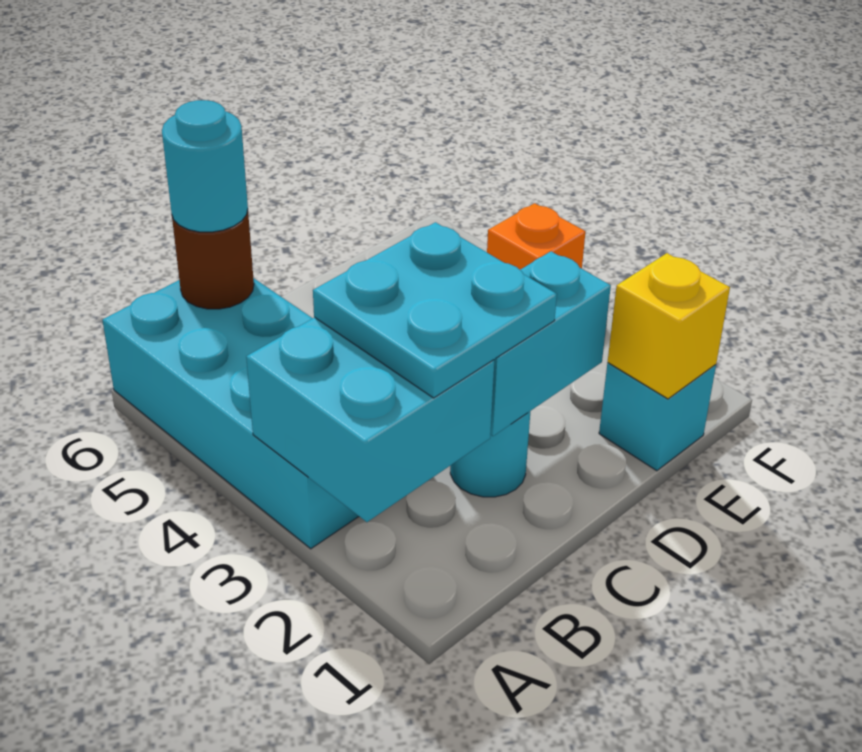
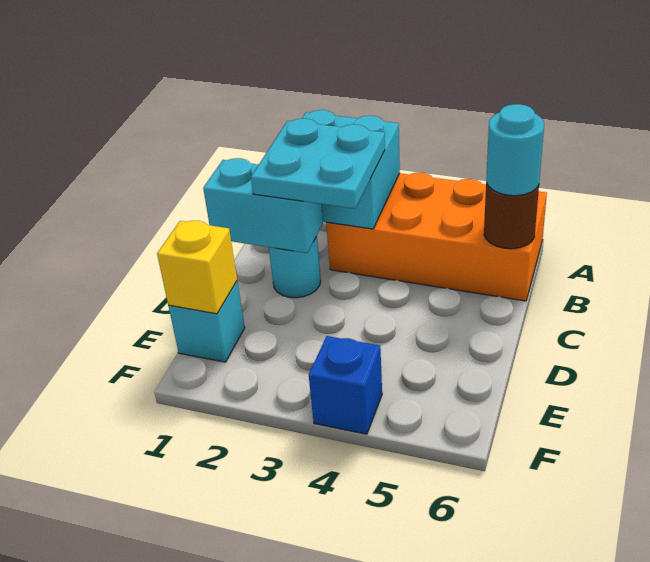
cyan 2x4 brick [102,278,359,549] -> orange 2x4 brick [326,173,547,301]
cyan 1x2 brick [490,251,611,436] -> cyan 1x2 brick turned to [203,158,323,253]
orange 1x1 brick [487,203,585,270] -> blue 1x1 brick [309,336,382,434]

